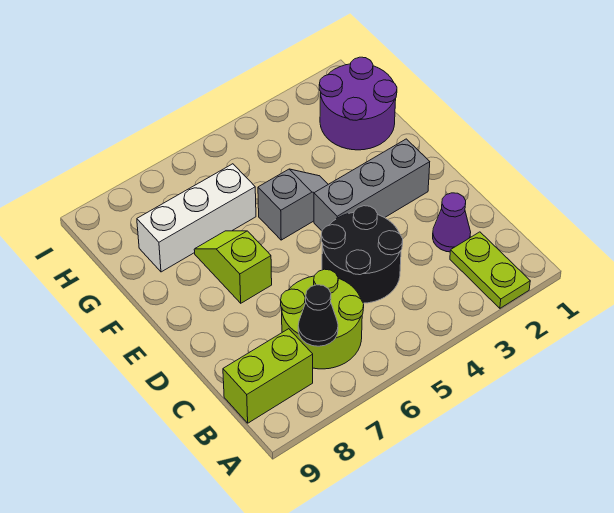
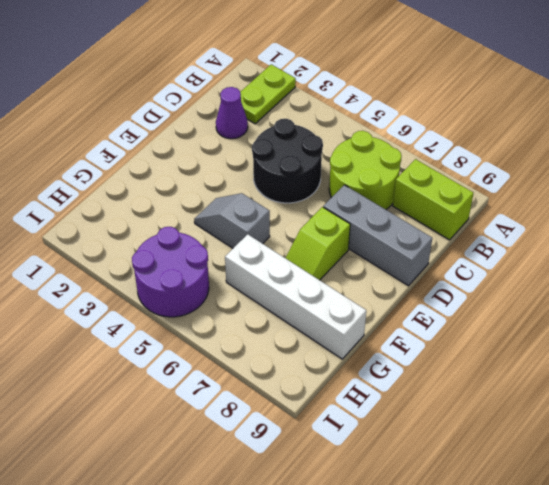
black 1x1 cone [298,285,338,346] -> none
grey 1x3 brick [314,139,430,231] -> grey 1x3 brick moved to [323,185,432,286]
purple 2x2 round brick [319,57,397,150] -> purple 2x2 round brick moved to [132,227,209,317]
white 1x3 brick [137,164,256,272] -> white 1x4 brick [225,234,366,359]

